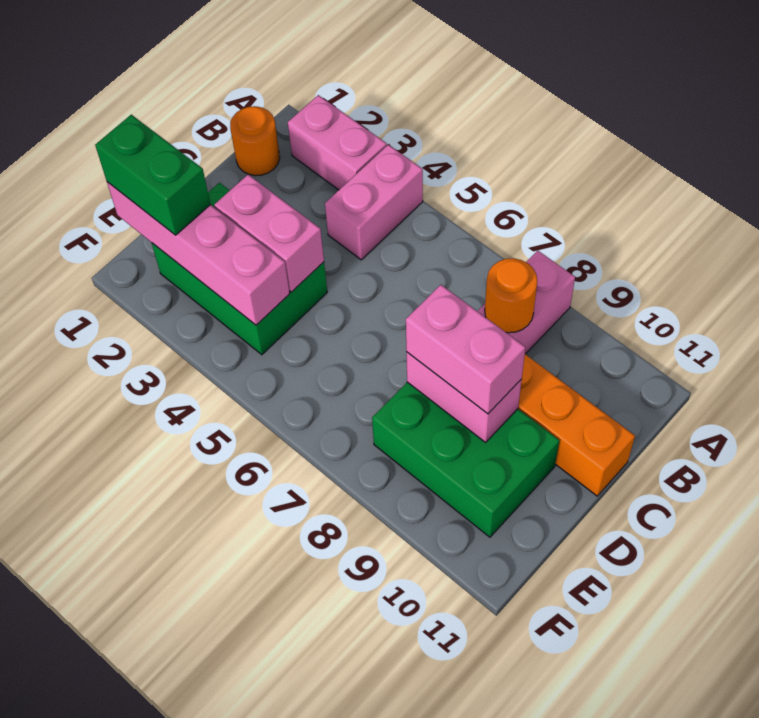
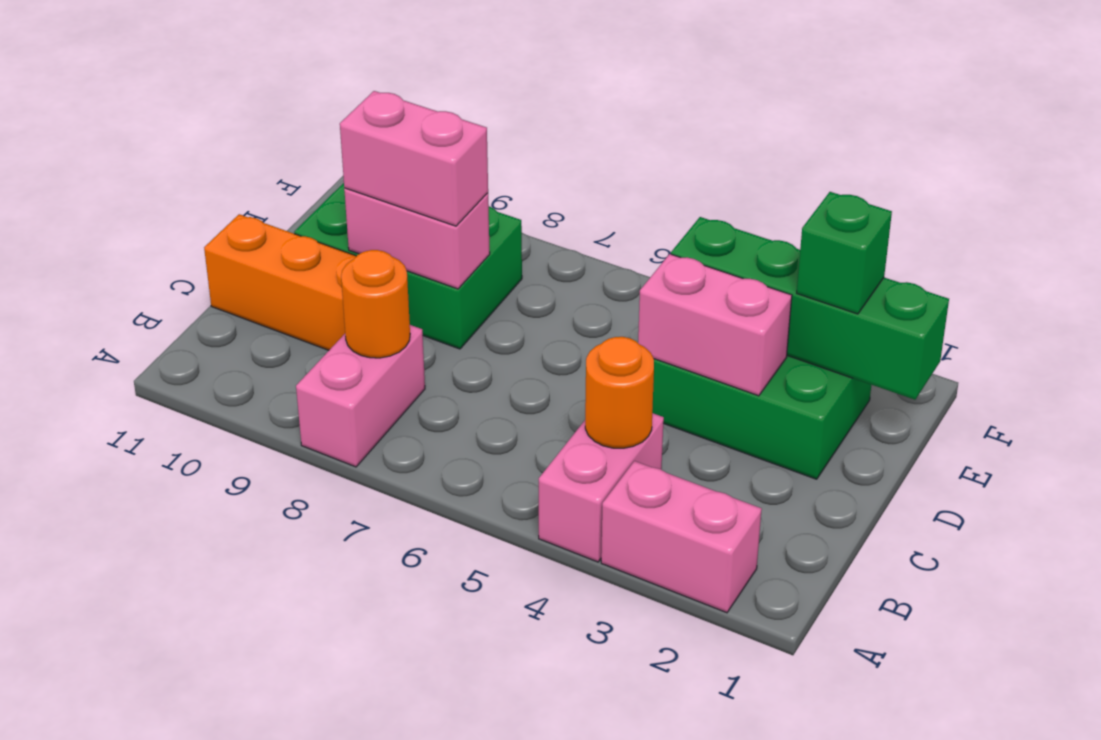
orange 1x1 round brick [230,106,280,176] -> orange 1x1 round brick moved to [585,337,654,448]
pink 1x4 brick [107,182,290,325] -> green 1x4 brick [671,217,949,400]
green 1x2 brick [95,115,210,235] -> green 1x1 brick [797,192,892,314]

